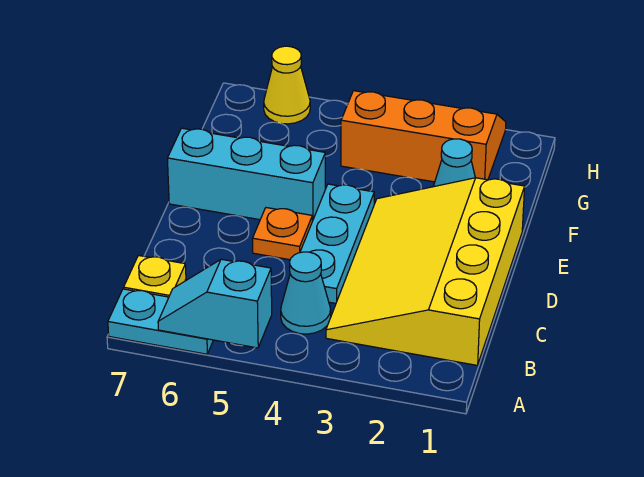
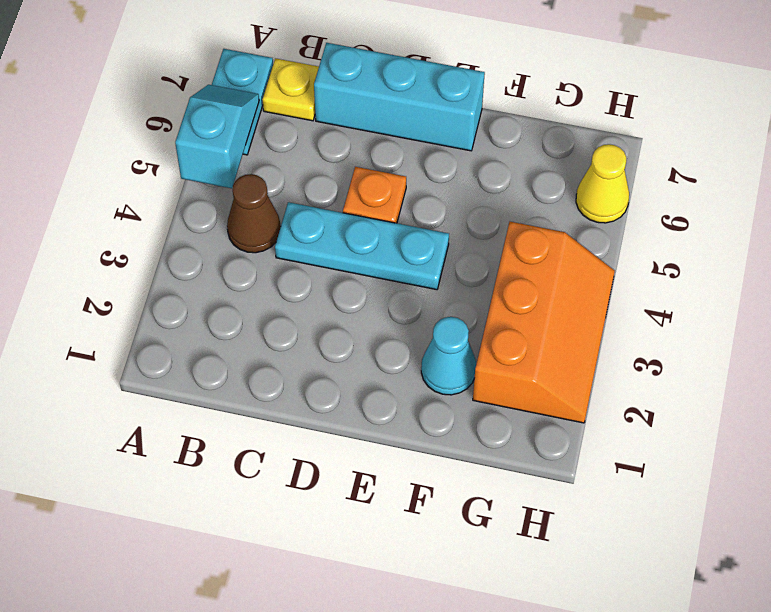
yellow 3x4 slope [326,178,525,365] -> none
cyan 1x1 cone [281,252,331,334] -> brown 1x1 cone [227,174,281,253]
cyan 1x3 brick [167,128,325,221] -> cyan 1x3 brick turned to [314,43,485,151]

